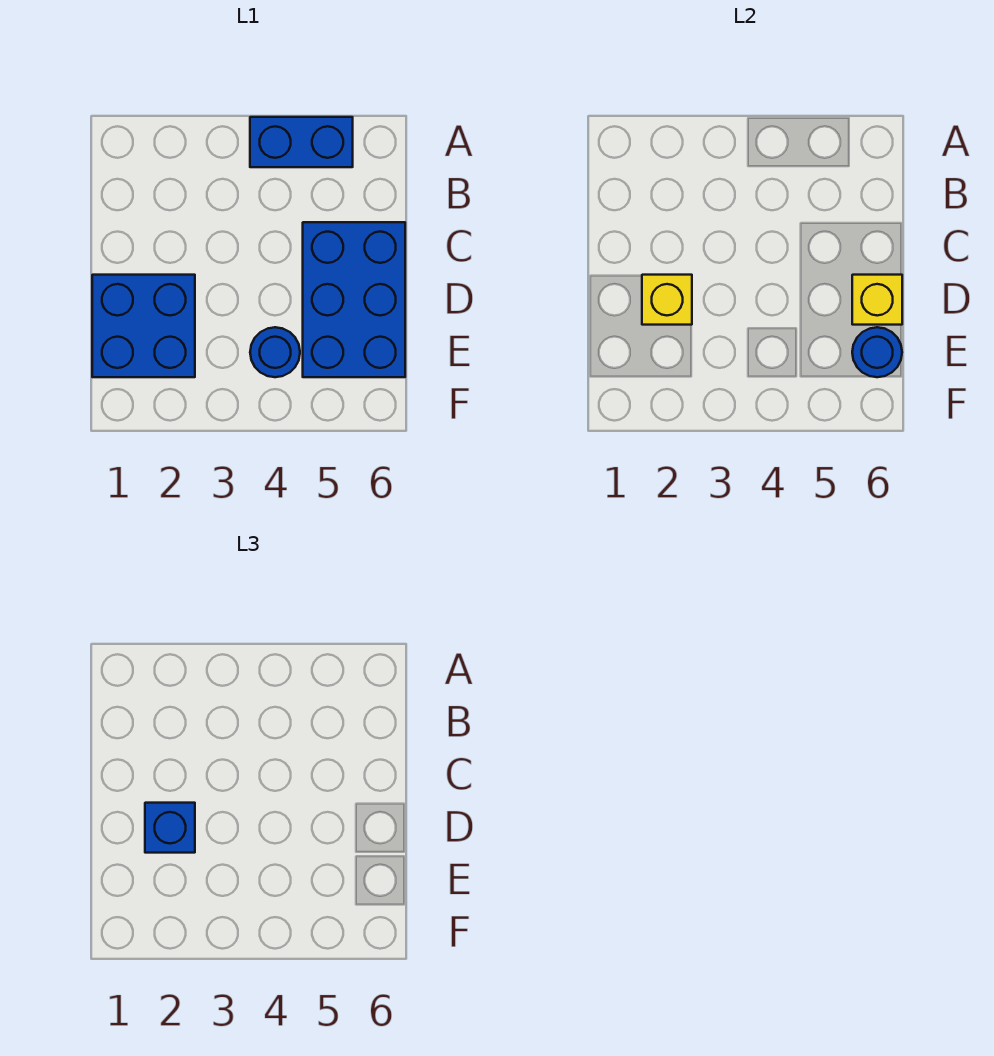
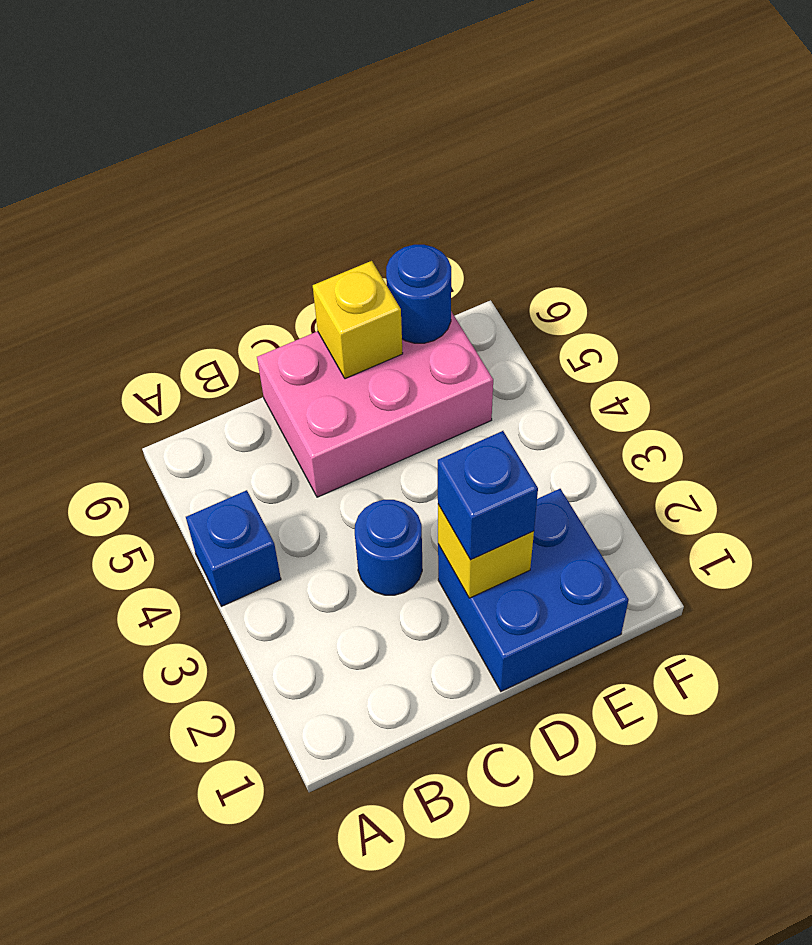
blue 1x2 brick [250,117,353,167] -> blue 1x1 brick [186,490,281,606]
blue 2x3 brick [303,222,405,377] -> pink 2x3 brick [257,311,493,497]
blue 1x1 round brick [250,327,300,377] -> blue 1x1 round brick moved to [355,500,422,595]

